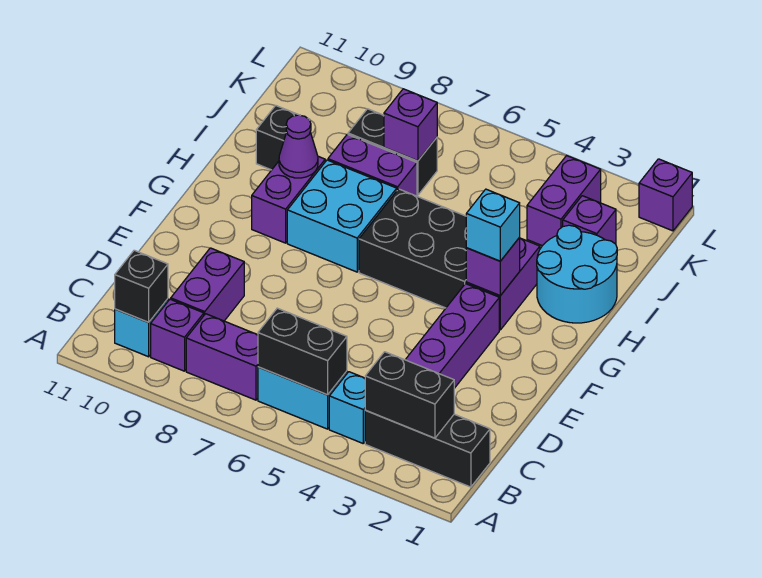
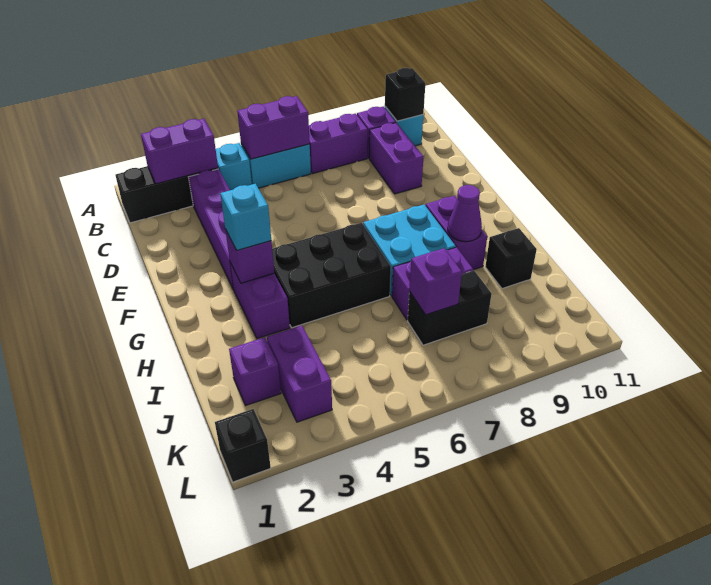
black 1x2 brick [365,352,454,438] -> purple 1x2 brick [141,119,218,184]
black 1x2 brick [258,308,347,395] -> purple 1x2 brick [237,96,310,159]
cyan 2x2 round brick [537,225,617,323] -> none
purple 1x1 brick [639,159,692,231] -> black 1x1 brick [215,409,271,482]

